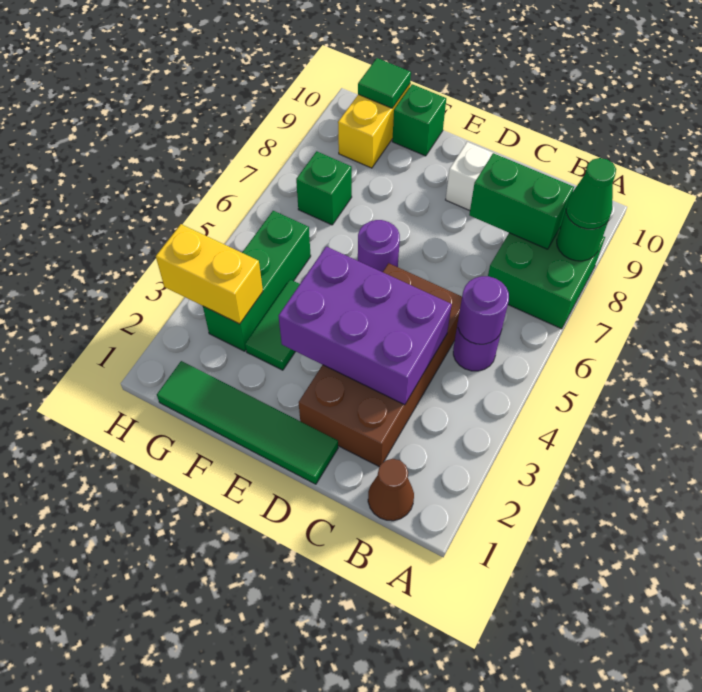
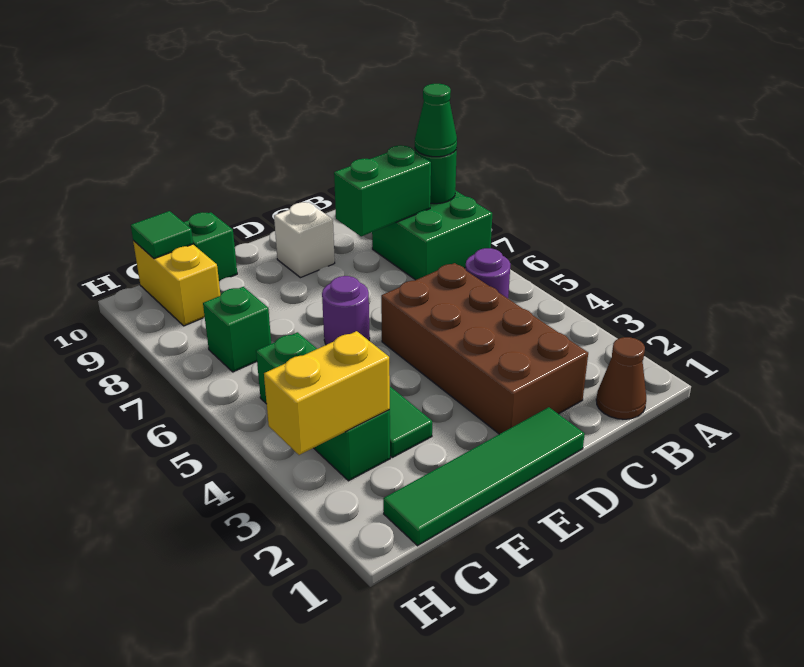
purple 1x1 round brick [458,276,509,344] -> none
purple 2x3 brick [279,247,452,405] -> none

